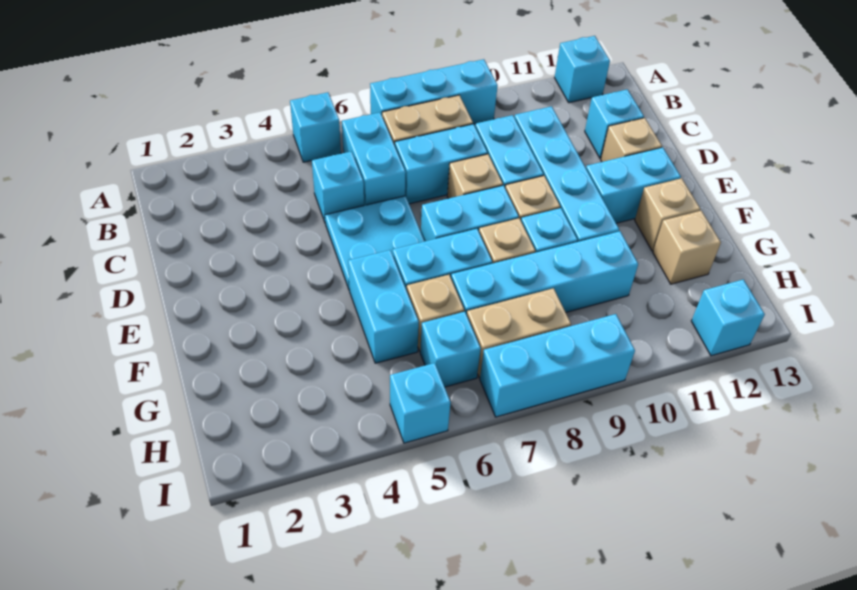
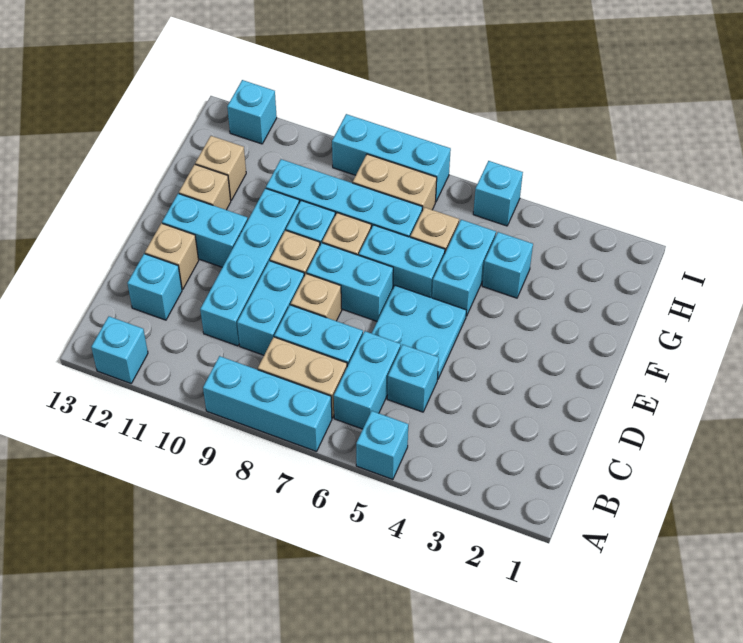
cyan 1x1 brick [420,312,481,387] -> cyan 1x1 brick moved to [482,232,533,298]

